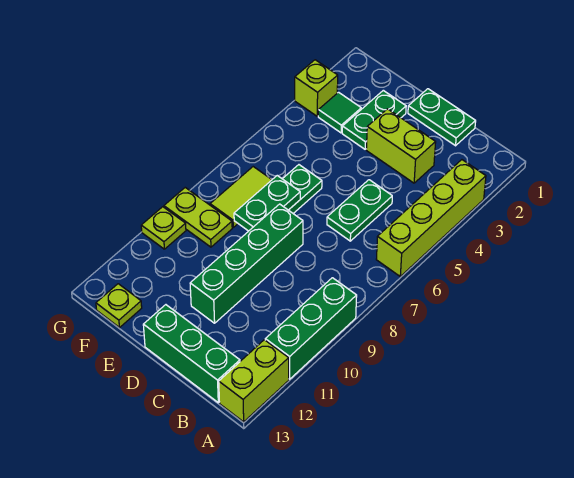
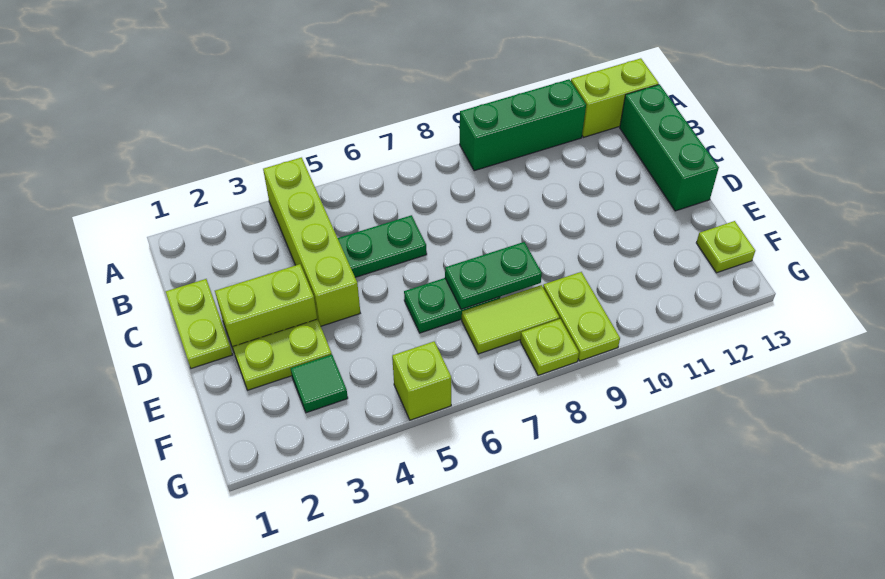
lime 1x4 brick [376,160,486,276] -> lime 1x4 brick turned to [263,158,360,326]
green 1x2 plate [408,89,476,146] -> lime 1x2 plate [166,279,232,369]
lime 1x2 brick [366,109,436,183] -> lime 1x2 brick turned to [215,264,317,351]
green 1x4 brick [190,204,303,323] -> none
green 1x2 plate [342,90,406,149] -> lime 1x2 plate [233,319,332,390]
lime 1x1 brick [295,60,338,116] -> lime 1x1 brick moved to [392,341,451,420]
lime 1x1 plate [141,207,186,249] -> lime 1x1 plate moved to [520,319,579,375]

